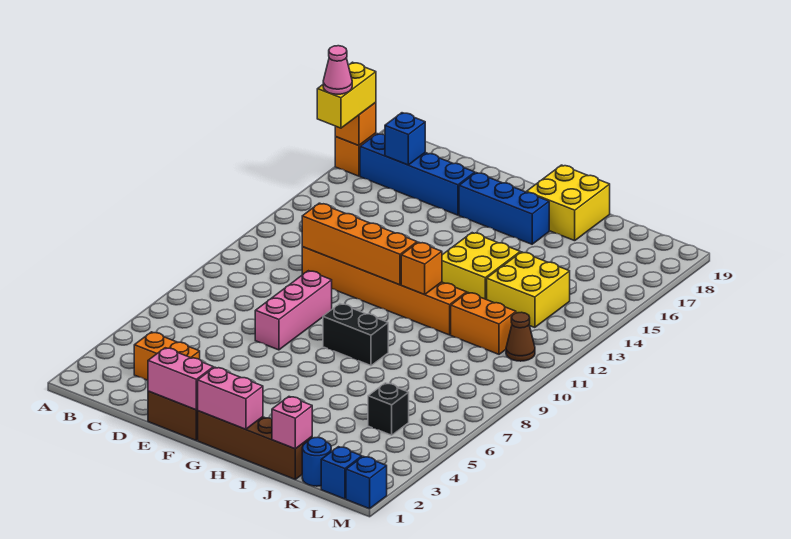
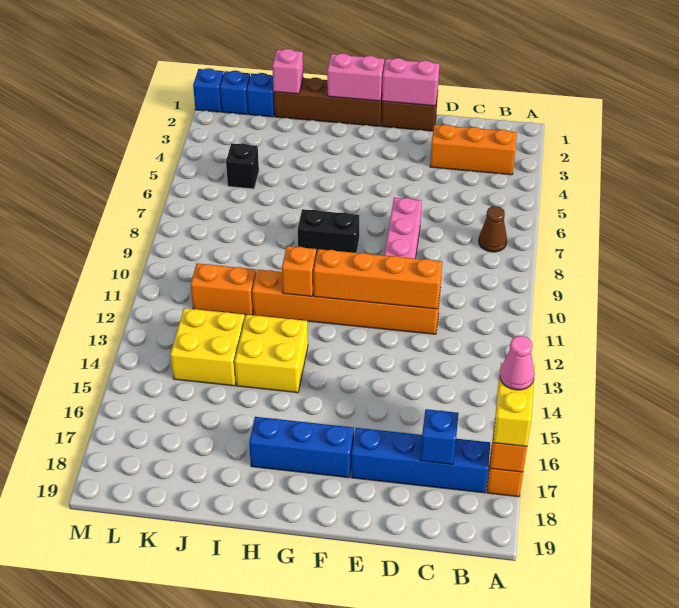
orange 1x2 brick [134,332,200,380] -> orange 1x3 brick [430,125,517,175]
yellow 2x2 brick [527,165,610,241] -> none
blue 1x1 round brick [302,437,331,486] -> blue 1x1 brick [247,73,274,117]
brown 1x1 cone [506,312,535,361] -> brown 1x1 cone moved to [479,206,507,252]

